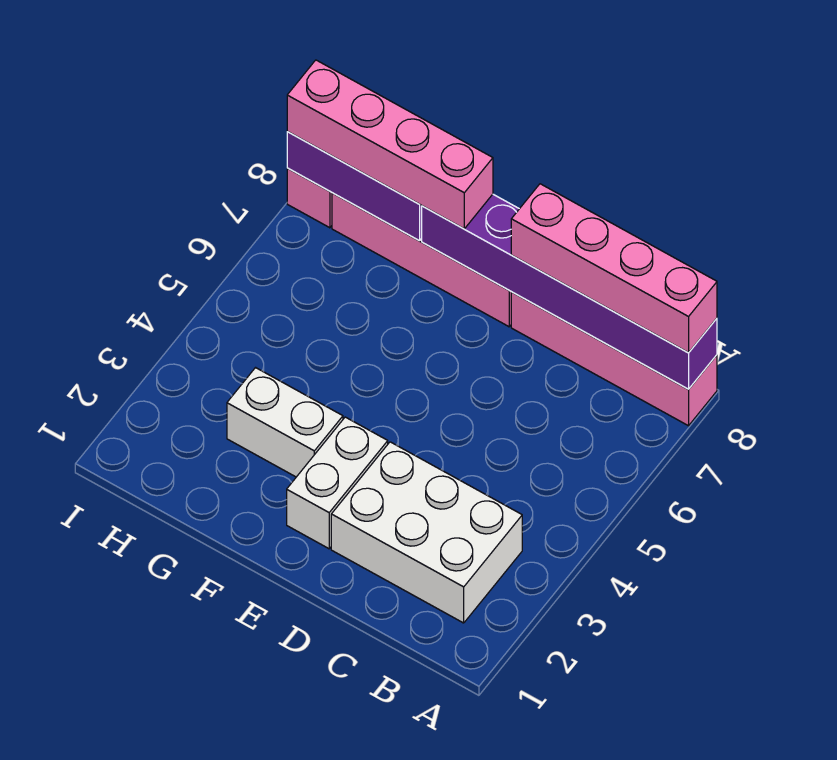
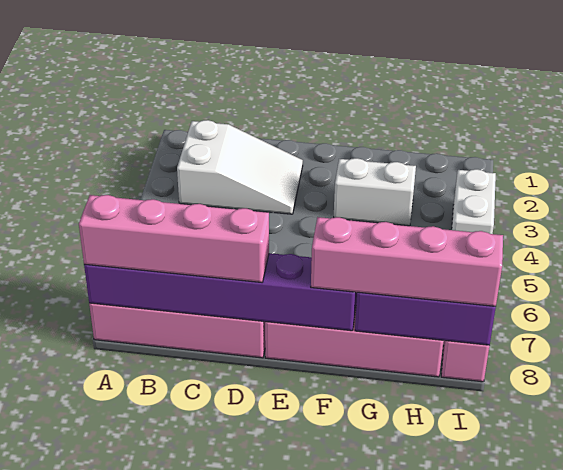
white 2x3 brick [331,442,522,623] -> white 2x3 slope [177,120,303,214]
white 1x2 brick [287,417,388,549] -> white 1x2 brick moved to [452,169,496,234]

